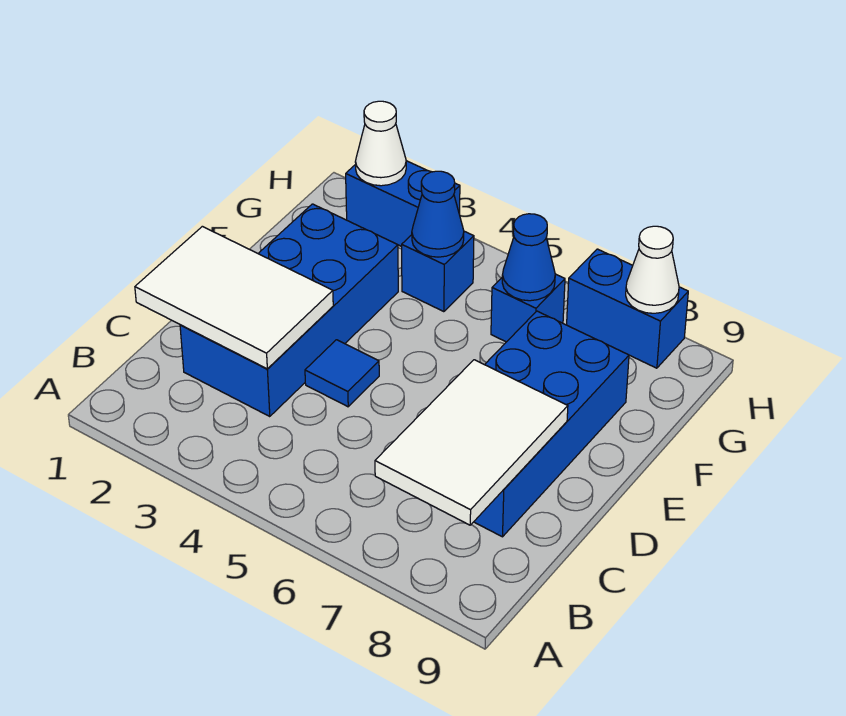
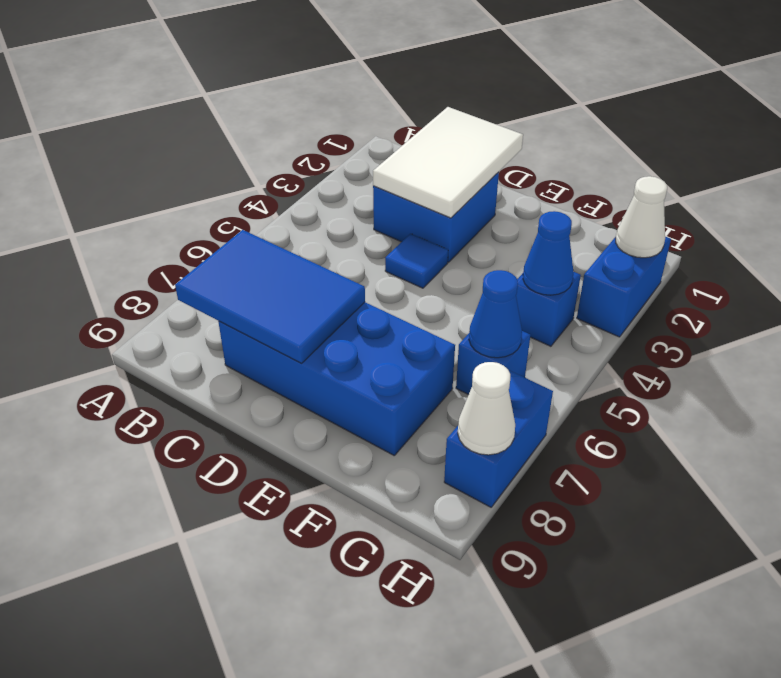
white 2x3 tile [375,360,568,525] -> blue 2x3 tile [175,230,365,363]
blue 2x4 brick [180,204,398,417] -> blue 2x2 brick [373,172,499,262]

